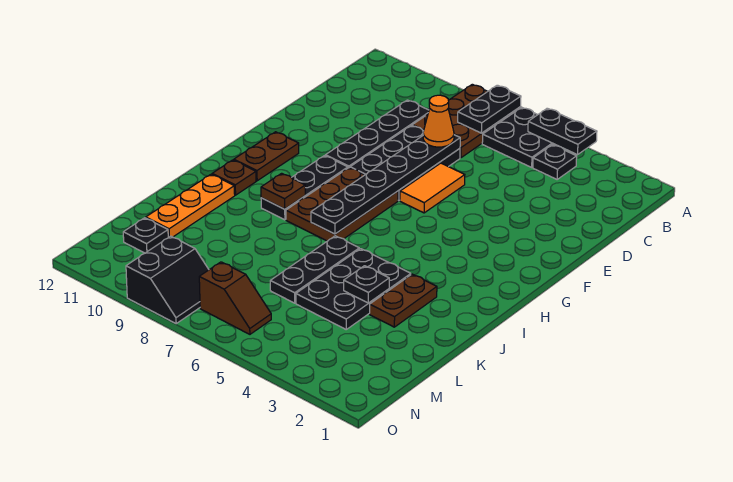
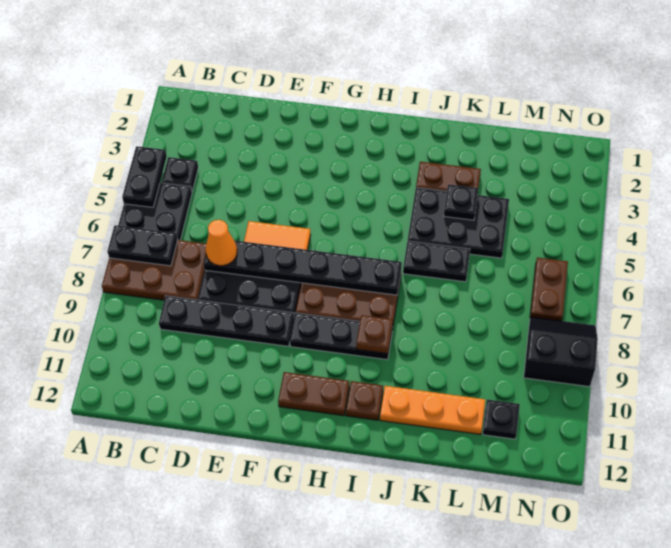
black 1x3 plate [270,236,359,303] -> black 1x2 plate [403,241,470,282]
brown 1x2 slope [199,262,271,334] -> brown 1x2 plate [530,257,568,321]

